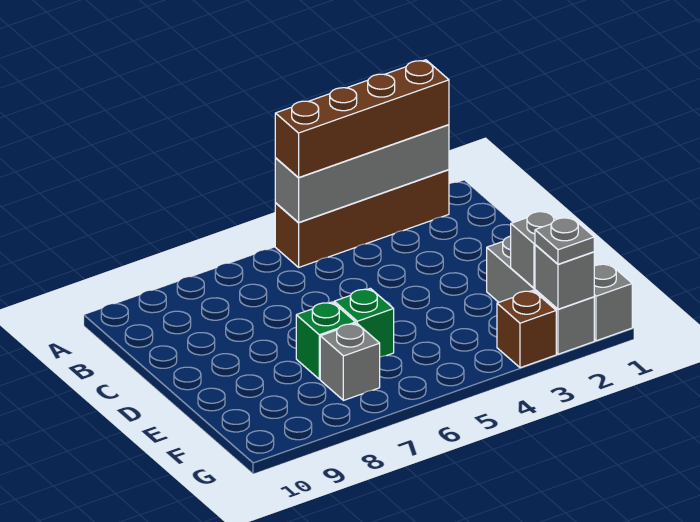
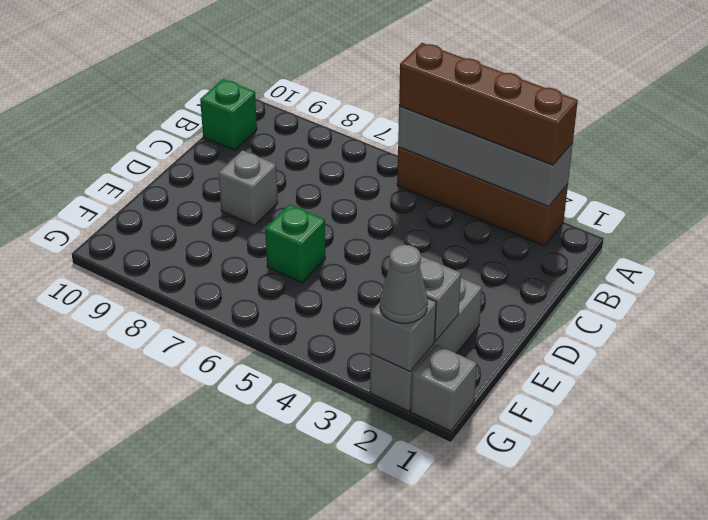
green 1x1 brick [296,302,356,379] -> green 1x1 brick moved to [200,79,257,150]
grey 1x1 brick [320,323,380,400] -> grey 1x1 brick moved to [219,150,278,226]
grey 1x1 plate [535,217,594,264] -> grey 1x1 cone [380,245,428,323]
brown 1x1 brick [497,291,556,368] -> none

